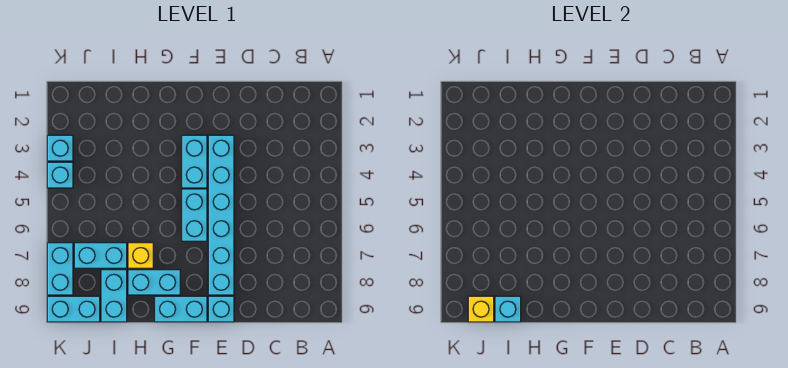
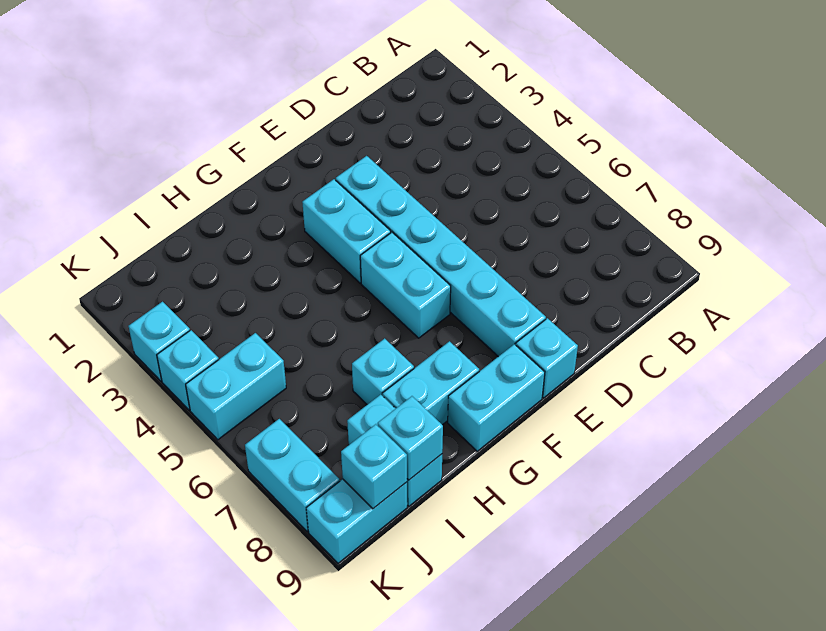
yellow 1x1 brick [128,243,153,268] -> cyan 1x1 brick [352,338,414,405]
cyan 1x2 brick [74,243,127,268] -> cyan 1x2 brick moved to [186,333,286,440]
yellow 1x1 brick [468,296,494,322] -> cyan 1x1 brick [341,424,407,509]

